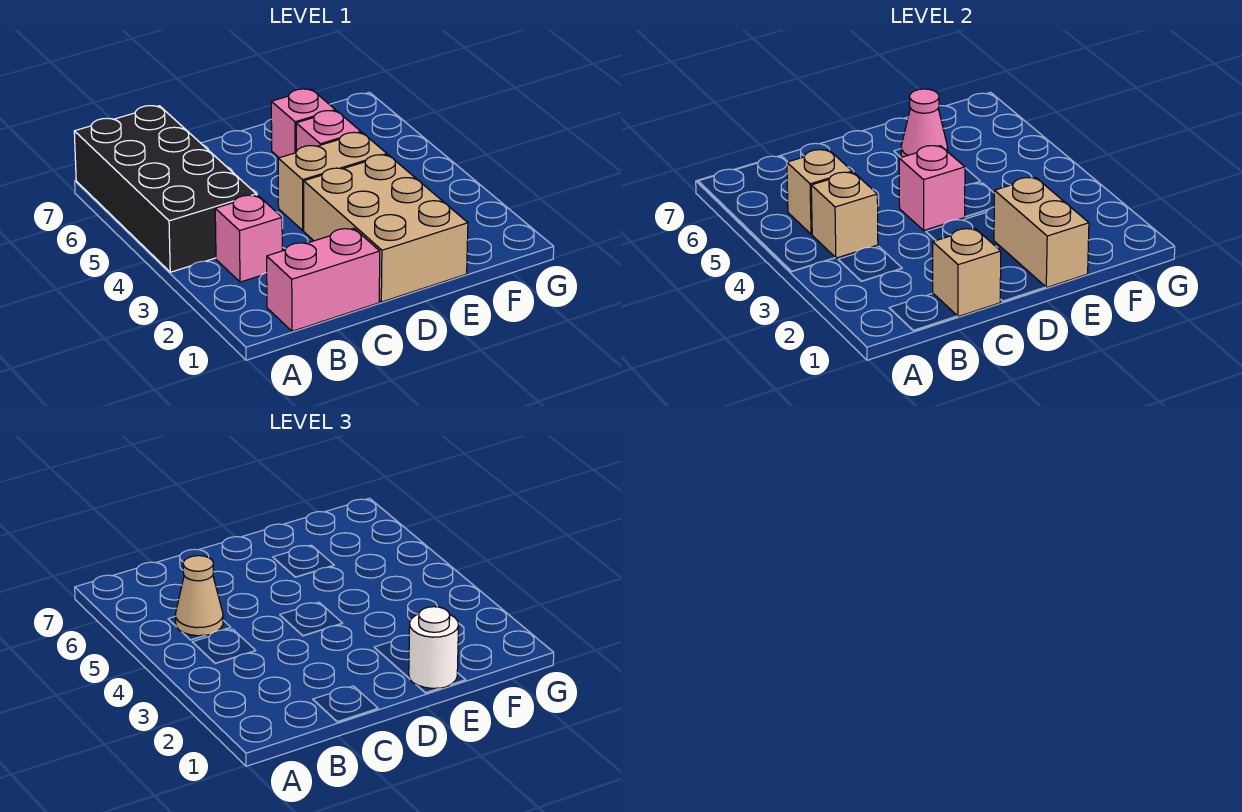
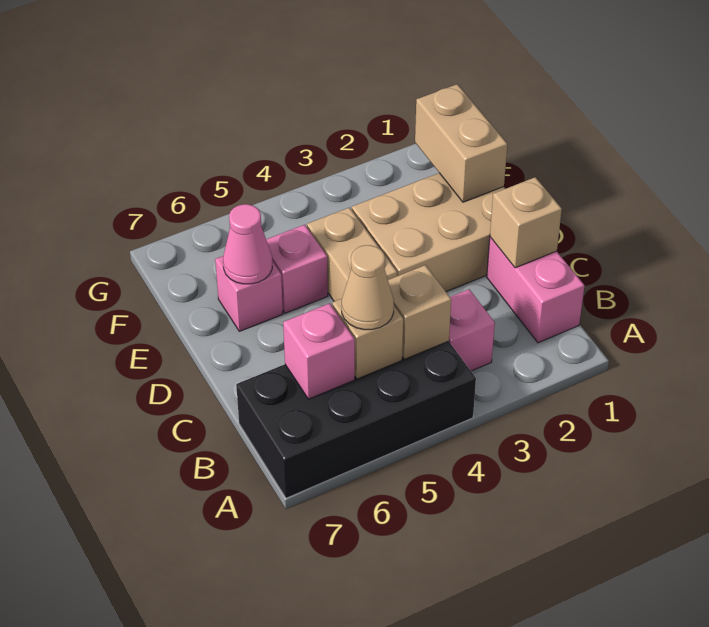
pink 1x1 brick [899,146,965,230] -> pink 1x1 brick moved to [283,303,355,399]
tan 1x2 brick [994,177,1089,288] -> tan 1x2 brick turned to [415,84,507,202]
white 1x1 round brick [409,607,459,688] -> none

